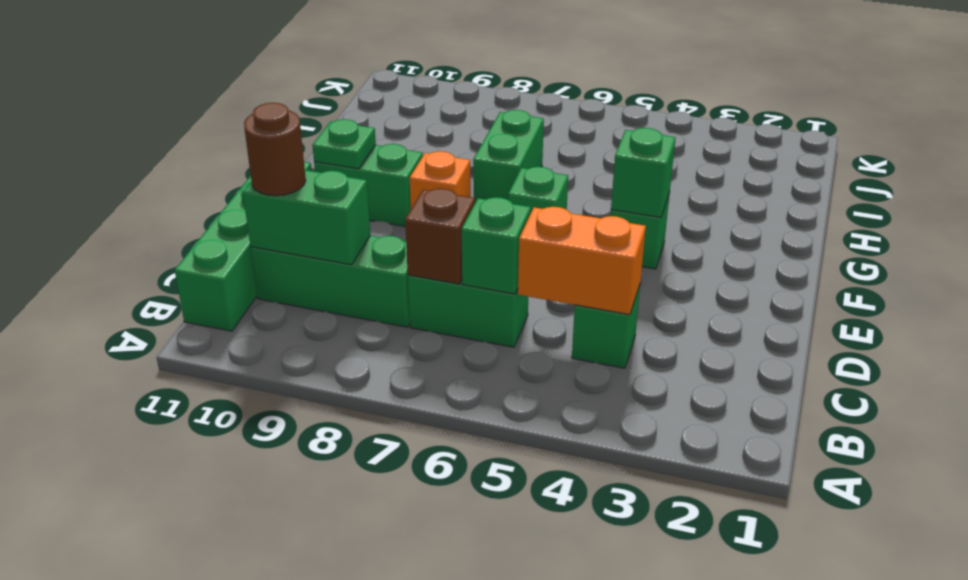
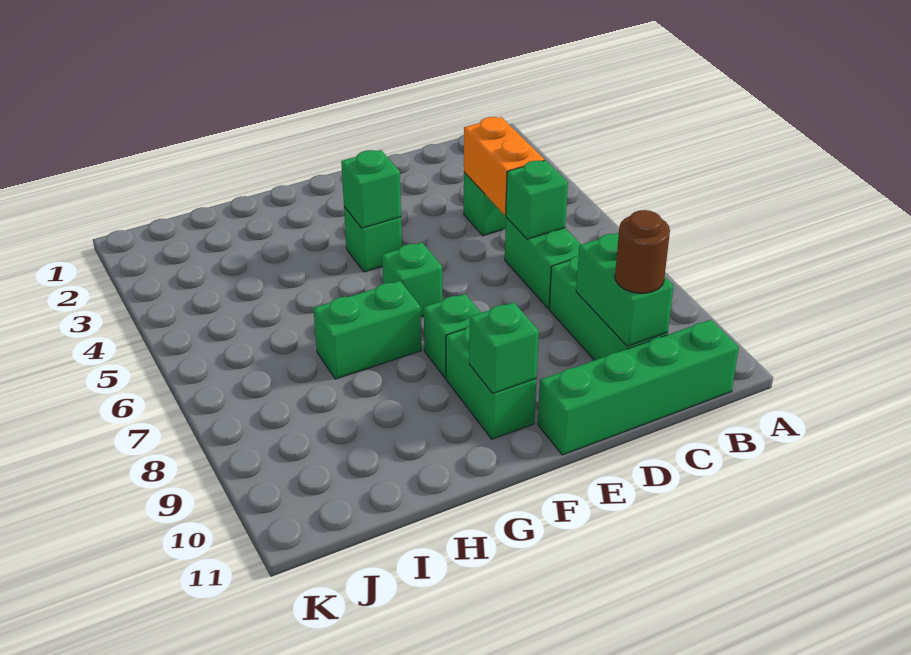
brown 1x1 brick [405,188,475,284] -> none
orange 1x1 brick [410,151,471,208] -> green 1x1 brick [424,294,481,378]
green 1x1 plate [312,119,376,169] -> green 1x1 brick [469,302,539,393]

